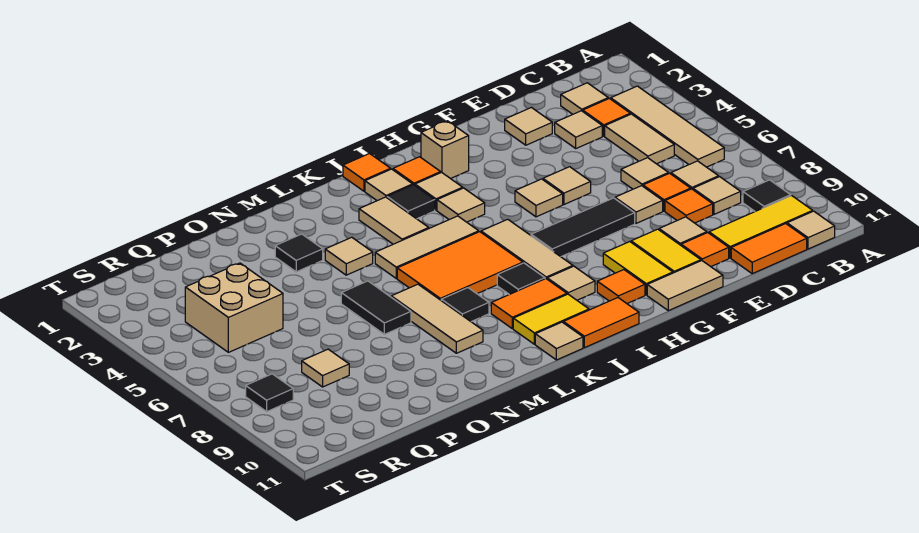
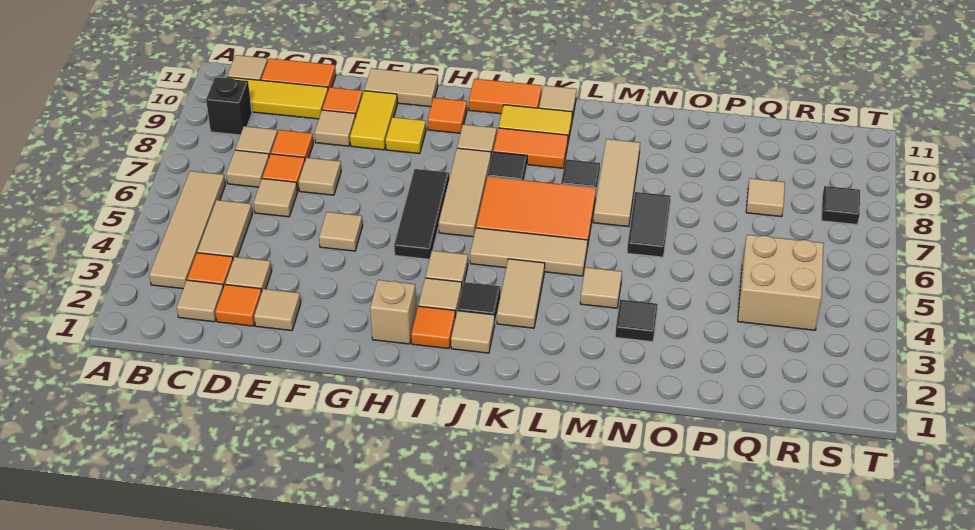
black 1x1 tile [743,180,791,211] -> black 1x1 brick [206,77,252,135]
black 1x3 tile [531,198,635,257] -> black 1x3 tile turned to [394,169,449,259]
tan 1x1 tile [515,179,563,217] -> none
yellow 1x2 tile [603,242,673,295] -> yellow 1x1 tile [386,117,426,154]
orange 1x1 tile [343,154,391,191] -> orange 1x1 tile moved to [215,285,262,326]

